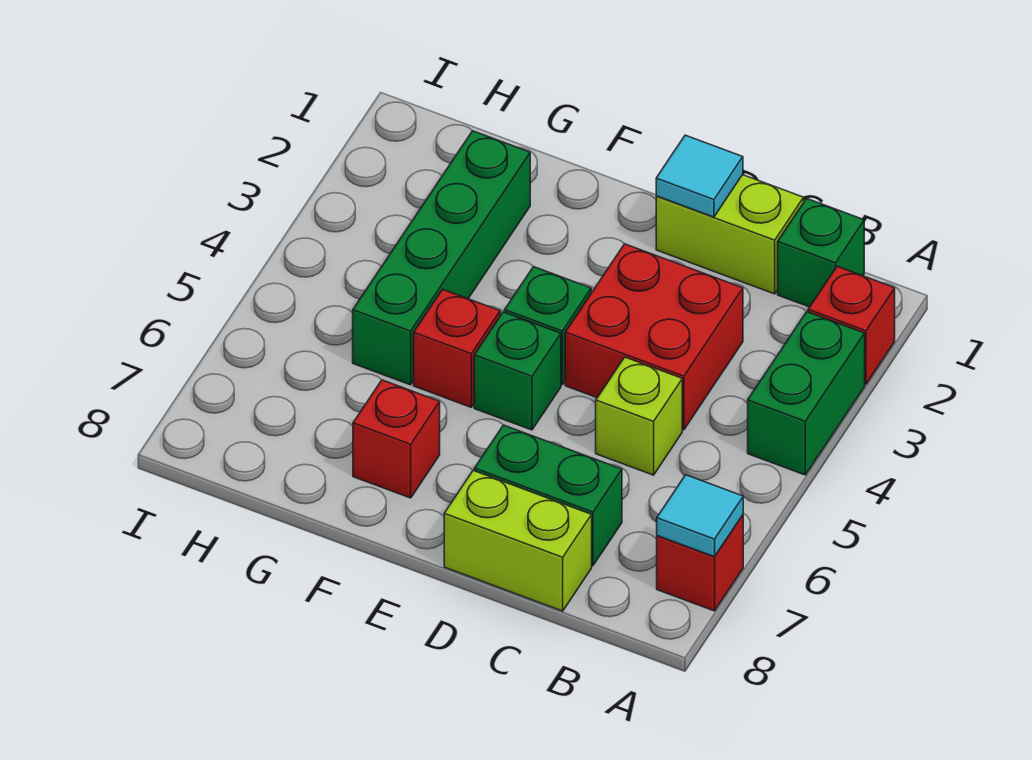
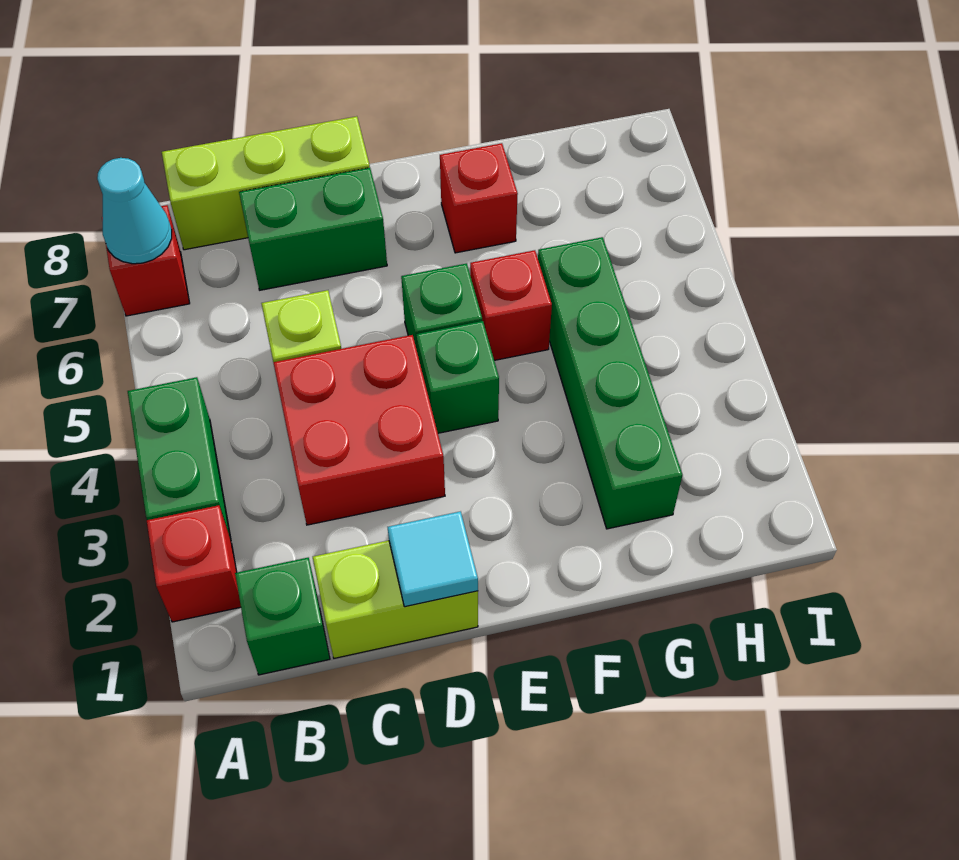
cyan 1x1 tile [657,475,743,557] -> cyan 1x1 cone [97,158,172,264]
lime 1x2 brick [444,470,592,611] -> lime 1x3 brick [162,116,370,250]

